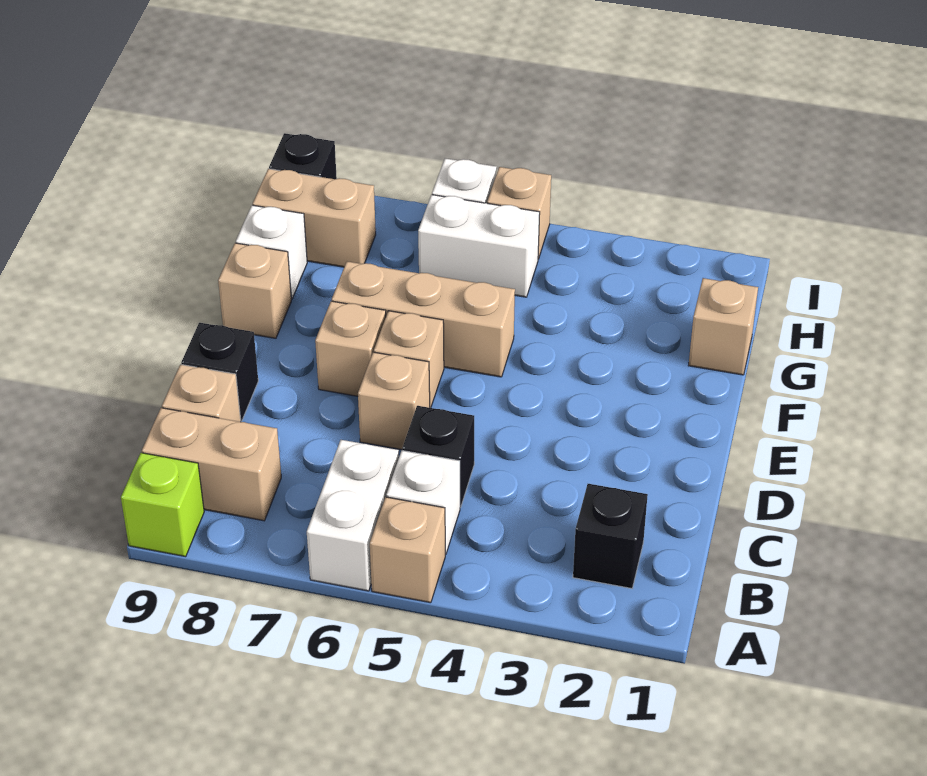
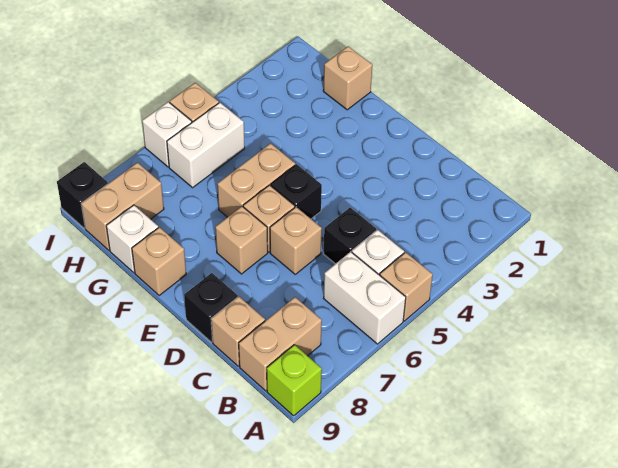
black 1x1 brick [573,484,648,588] -> black 1x1 brick moved to [271,164,322,219]
tan 1x3 brick [332,262,515,377] -> tan 1x2 brick [217,143,295,217]

